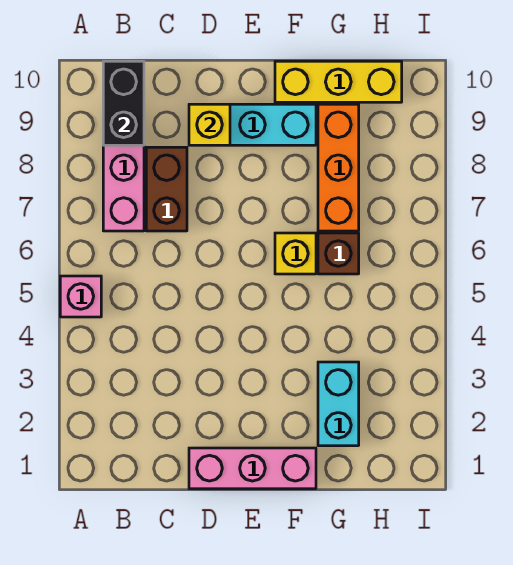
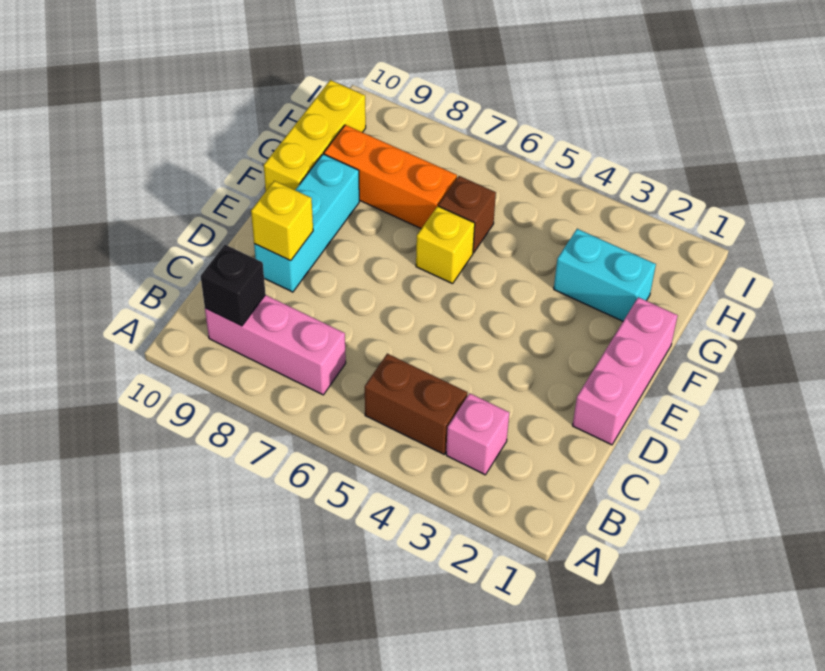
pink 1x1 brick [60,276,101,317] -> pink 1x1 brick moved to [446,393,509,475]
black 1x2 brick [103,61,144,145] -> black 1x1 brick [201,245,266,326]
brown 1x2 brick [146,147,187,231] -> brown 1x2 brick moved to [365,354,468,454]

